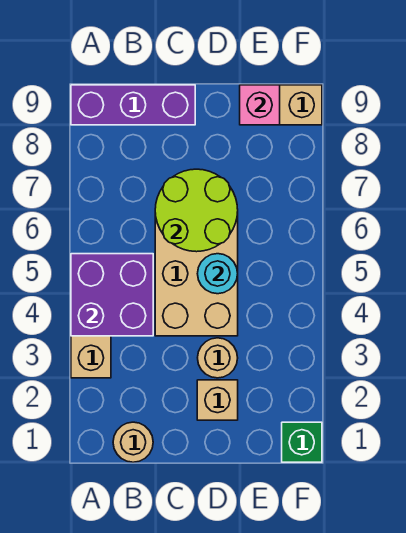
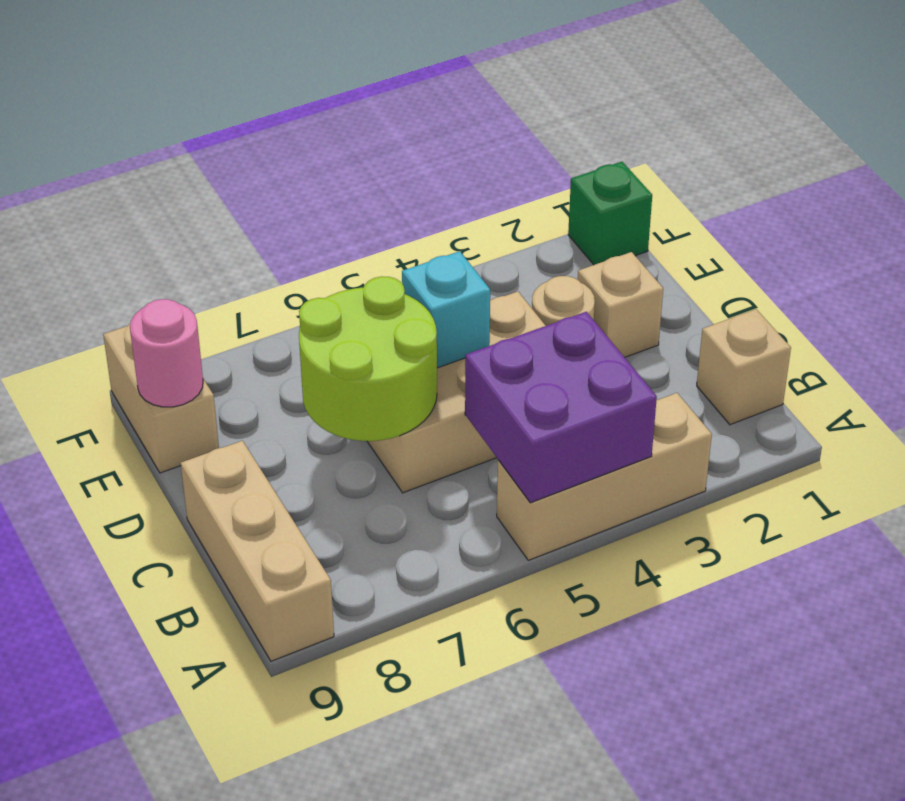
purple 1x3 brick [71,85,195,125] -> tan 1x3 brick [181,441,334,661]
tan 1x1 round brick [113,422,153,462] -> tan 1x1 brick [697,309,791,425]
cyan 1x1 round brick [197,254,238,294] -> cyan 1x1 brick [402,251,490,368]
pink 1x1 brick [240,85,280,125] -> pink 1x1 round brick [130,299,203,407]

